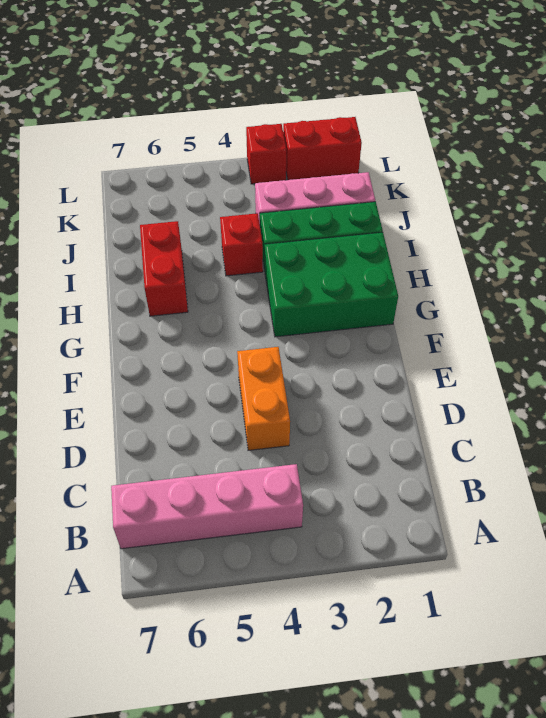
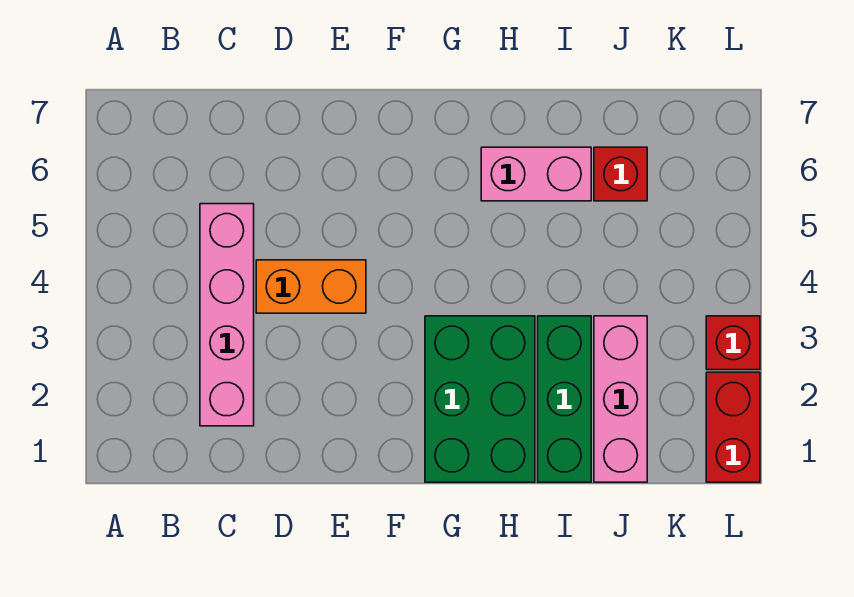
pink 1x4 brick [111,464,303,549] -> pink 1x4 brick moved to [200,204,254,426]
red 1x2 brick [140,221,188,316] -> pink 1x2 brick [481,147,591,201]
red 1x1 brick [220,213,263,276] -> red 1x1 brick moved to [594,147,647,201]

